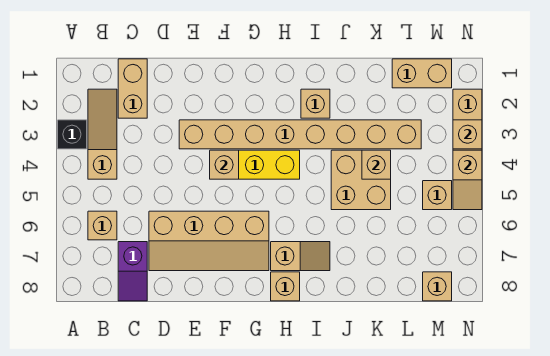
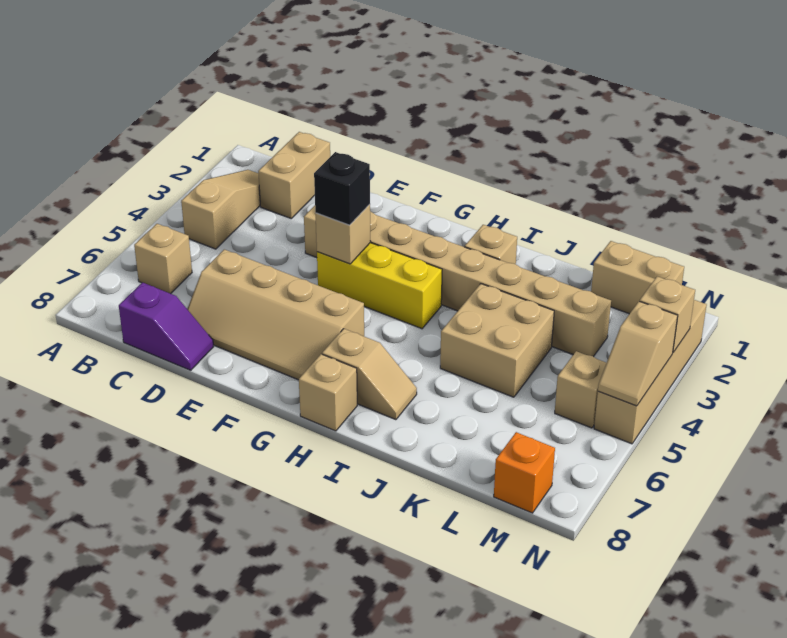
black 1x1 brick [58,120,87,149] -> black 1x1 brick moved to [314,152,370,225]
purple 1x2 slope [118,242,147,301] -> purple 1x2 slope turned to [119,283,214,370]
tan 1x1 brick [362,150,391,179] -> none
tan 1x1 brick [423,272,452,301] -> orange 1x1 brick [494,432,555,513]

